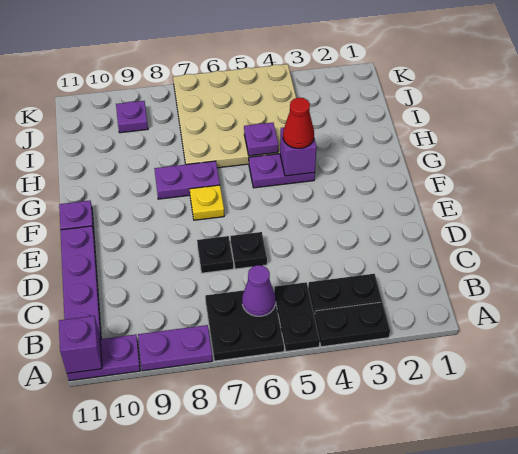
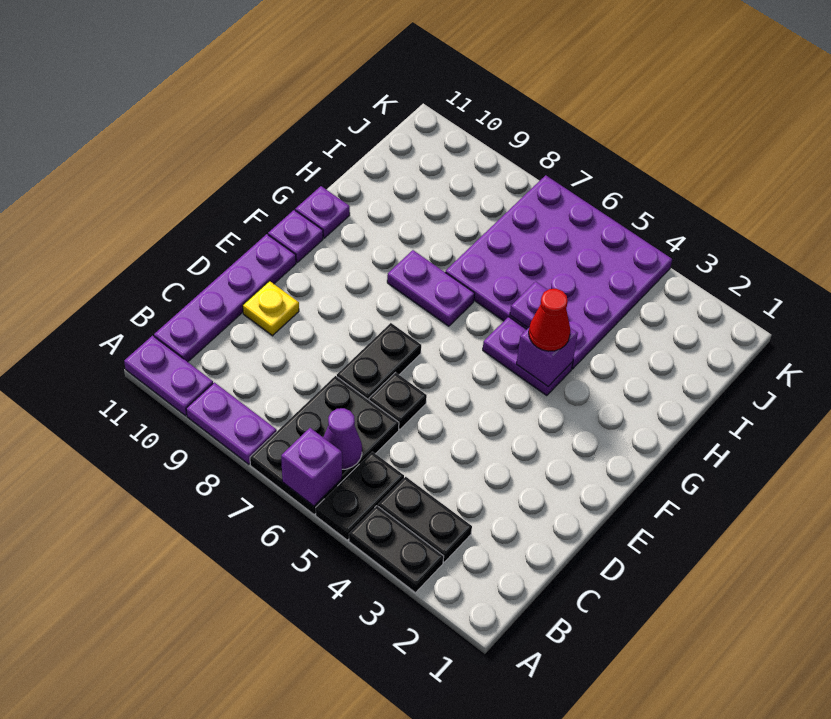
black 2x2 plate [205,287,284,361] -> black 2x3 plate [250,376,399,515]
purple 1x1 brick [59,316,102,373] -> purple 1x1 brick moved to [281,428,342,506]
black 1x1 plate [197,236,233,273] -> black 1x2 plate [337,323,421,400]
yellow 1x1 plate [190,185,224,220] -> yellow 1x1 plate moved to [243,281,299,336]
tan 4x4 plate [173,64,296,168] -> purple 4x4 plate [445,175,672,369]
purple 1x1 plate [116,101,148,133] -> purple 1x1 plate moved to [295,186,350,238]

